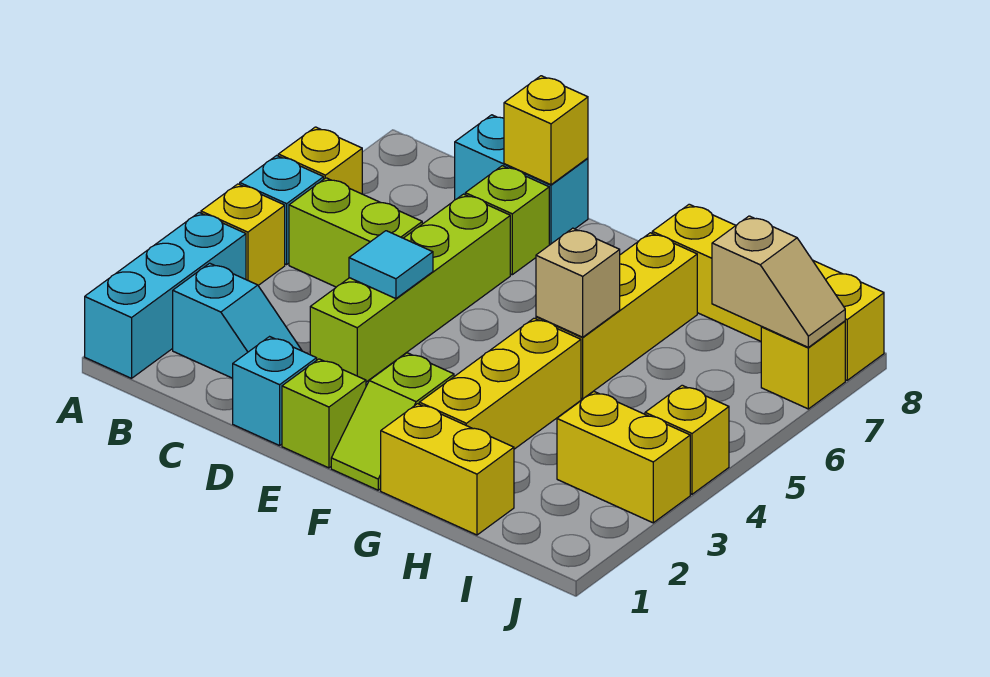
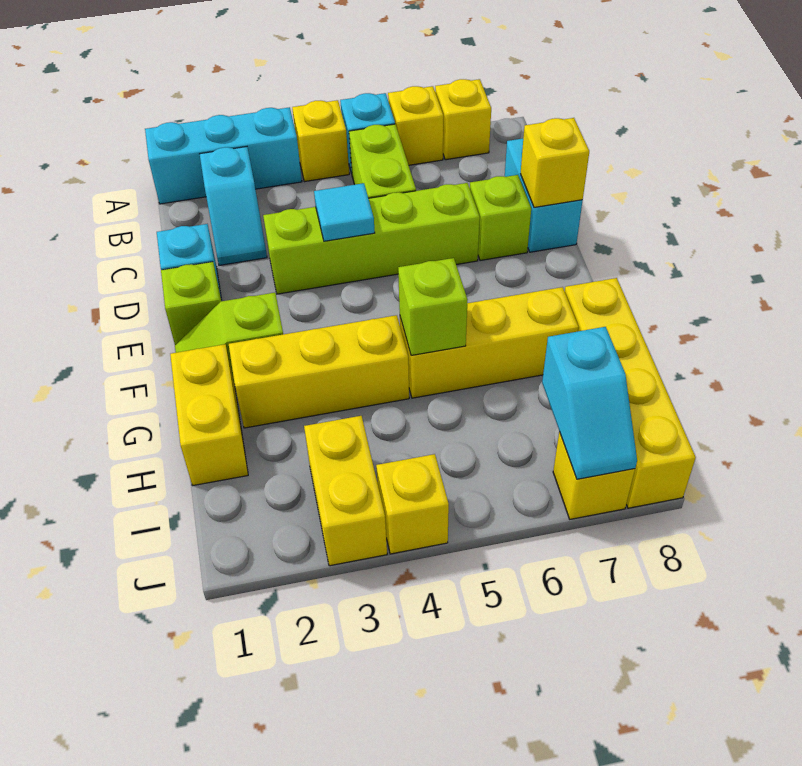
none -> yellow 1x1 brick [435,79,491,160]
tan 1x1 brick [536,228,620,337] -> lime 1x1 brick [398,258,468,355]
tan 1x2 slope [712,216,845,347] -> cyan 1x2 slope [542,327,637,479]

